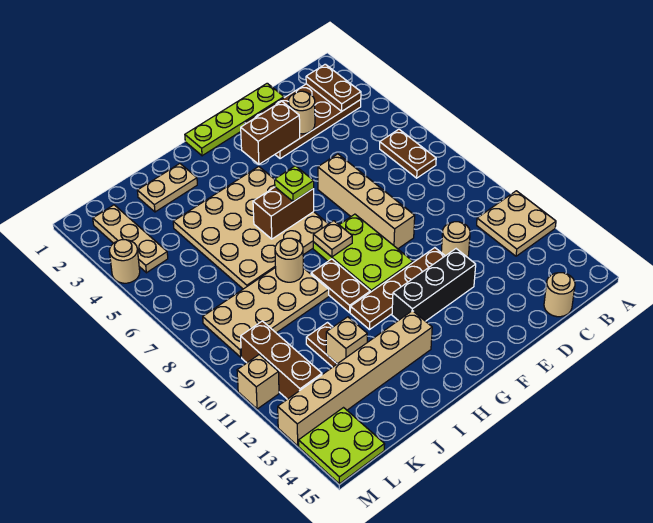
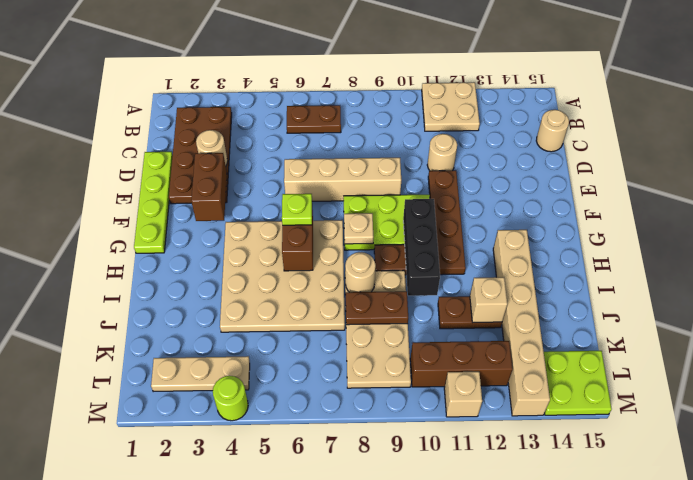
brown 1x2 plate [306,64,361,111] -> brown 1x2 plate moved to [346,291,408,325]
black 1x3 brick [392,249,476,321] -> black 1x3 brick moved to [403,199,440,296]
tan 1x2 plate [137,164,197,212] -> none
tan 1x1 round brick [109,240,140,283] -> lime 1x1 round brick [213,376,248,421]

